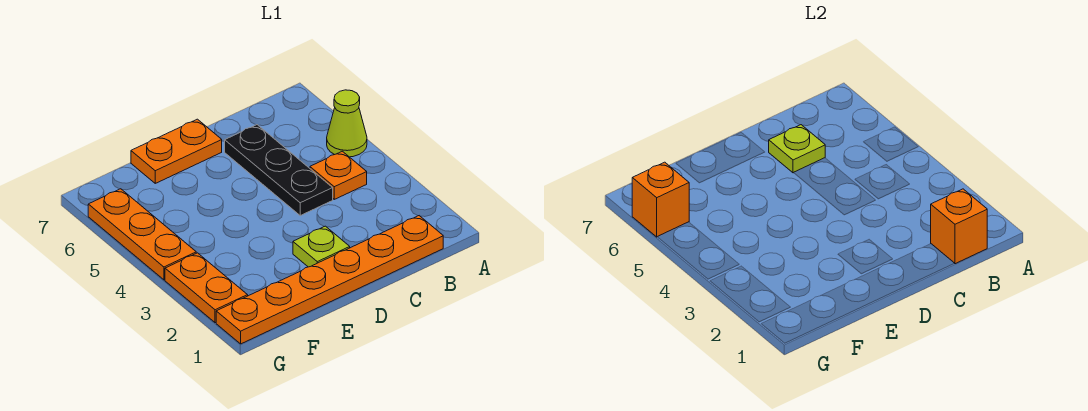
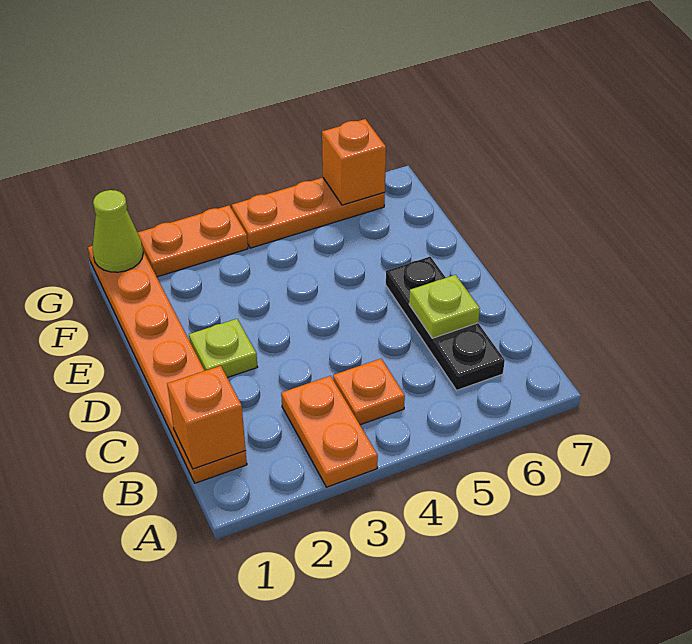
lime 1x1 cone [327,90,367,157] -> lime 1x1 cone moved to [92,190,143,272]
black 1x3 plate [225,125,333,215] -> black 1x3 plate turned to [386,257,505,390]
orange 1x2 plate [131,119,222,183] -> orange 1x2 plate moved to [281,376,378,487]

